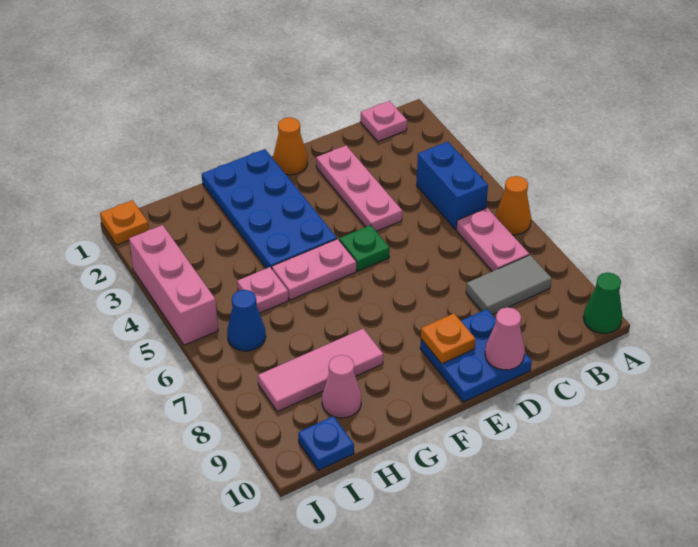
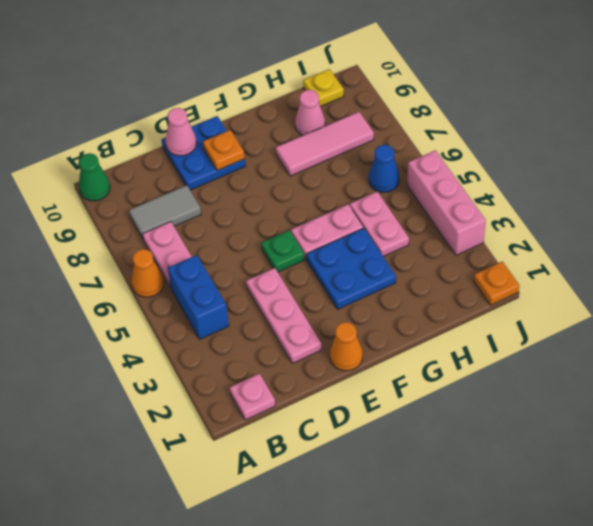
blue 2x4 plate [202,149,337,269] -> blue 2x2 plate [306,228,396,309]
pink 1x1 plate [237,267,288,313] -> pink 1x2 plate [350,191,409,256]
blue 1x1 plate [298,416,354,471] -> yellow 1x1 plate [303,69,344,107]

